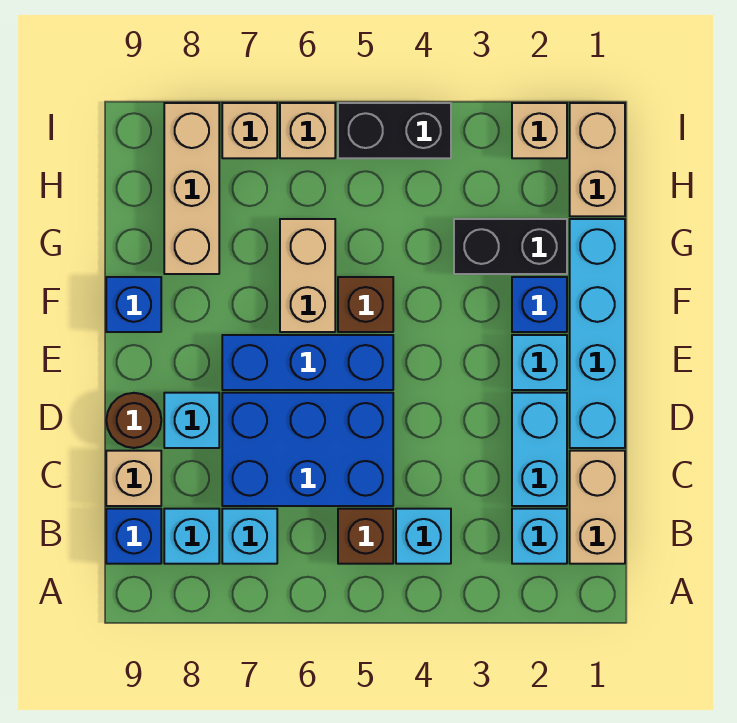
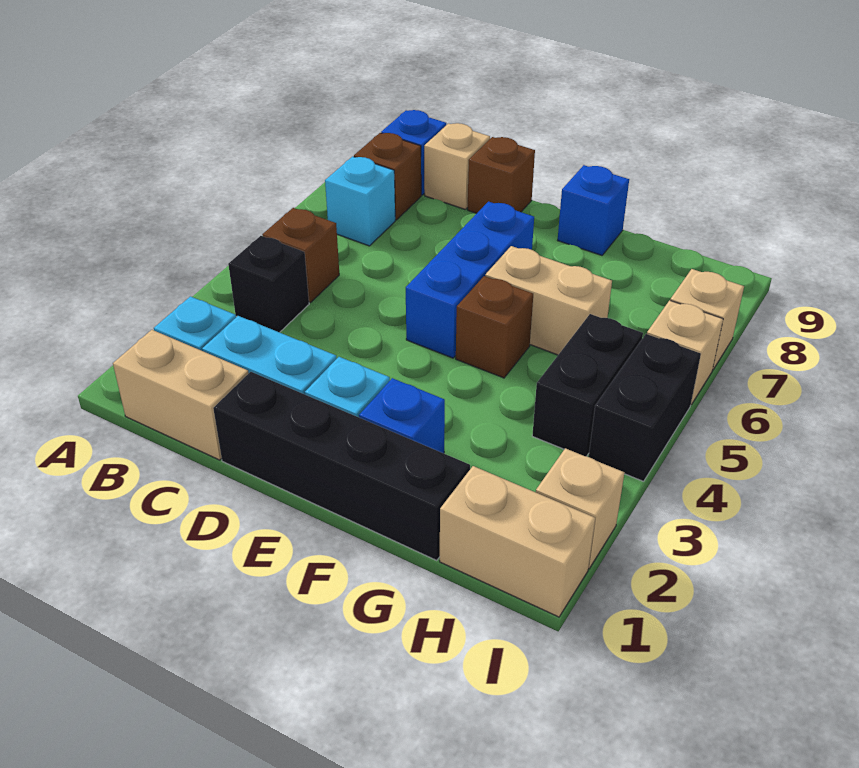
cyan 1x1 brick [396,509,451,564] -> black 1x1 brick [228,236,309,332]
cyan 1x1 brick [164,509,219,564] -> brown 1x1 brick [354,133,421,220]
blue 2x3 brick [222,393,393,506] -> none
cyan 1x4 brick [570,219,625,448] -> black 1x4 brick [213,372,470,560]
cyan 1x1 brick [164,393,219,448] -> none
brown 1x1 round brick [106,393,161,448] -> brown 1x1 brick [468,137,535,213]
black 1x2 brick [454,219,567,274] -> black 1x2 brick moved to [532,314,643,456]
tan 1x3 brick [164,103,219,274] -> none

